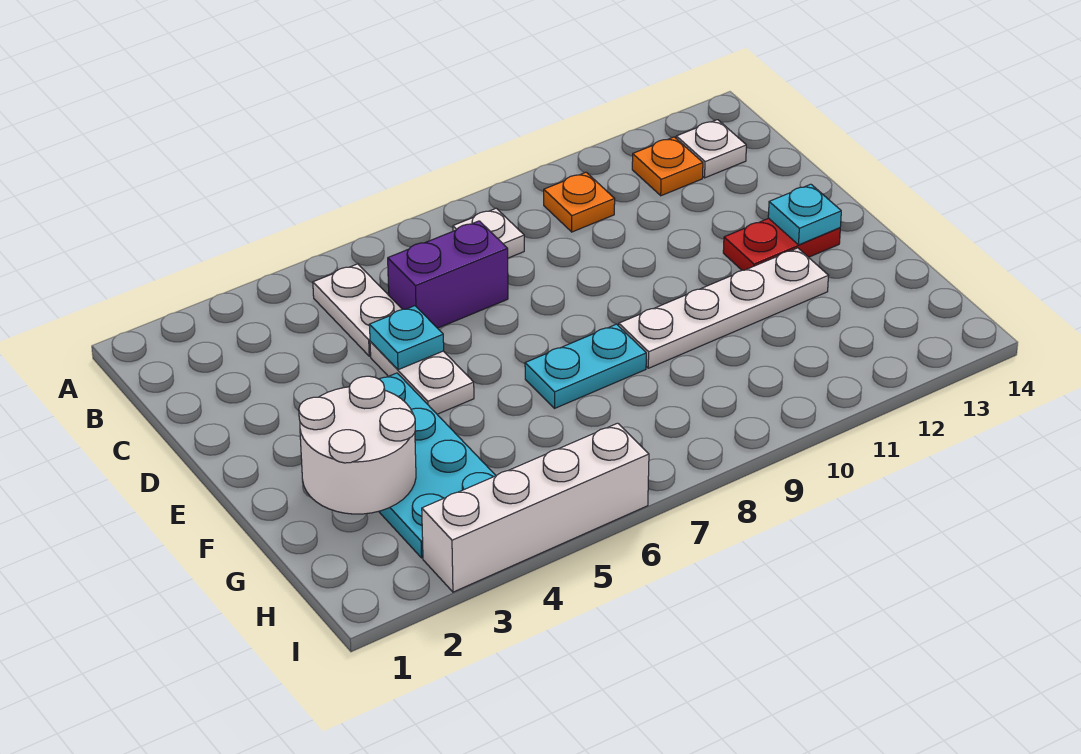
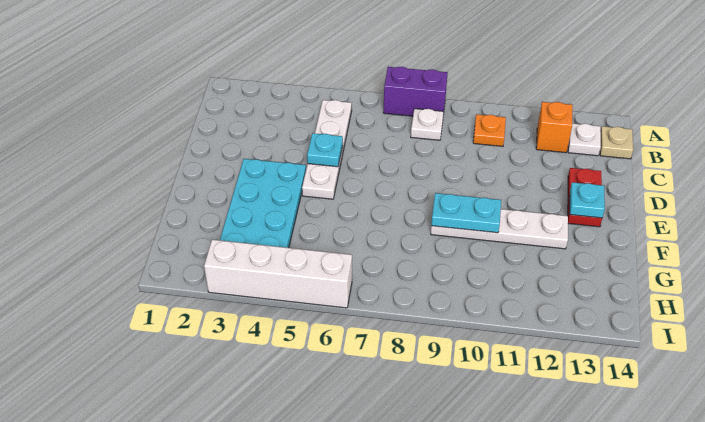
orange 1x1 plate [632,137,703,196] -> orange 1x1 brick [536,102,573,153]
none -> tan 1x1 plate [600,126,633,159]
purple 1x2 brick [388,221,508,328] -> purple 1x2 brick moved to [383,67,448,116]
red 1x2 plate [723,218,840,270] -> red 1x2 plate turned to [568,168,602,227]
white 2x2 round brick [299,376,416,514] -> none
cyan 1x2 plate [525,324,646,408] -> cyan 1x2 plate moved to [431,193,501,233]

